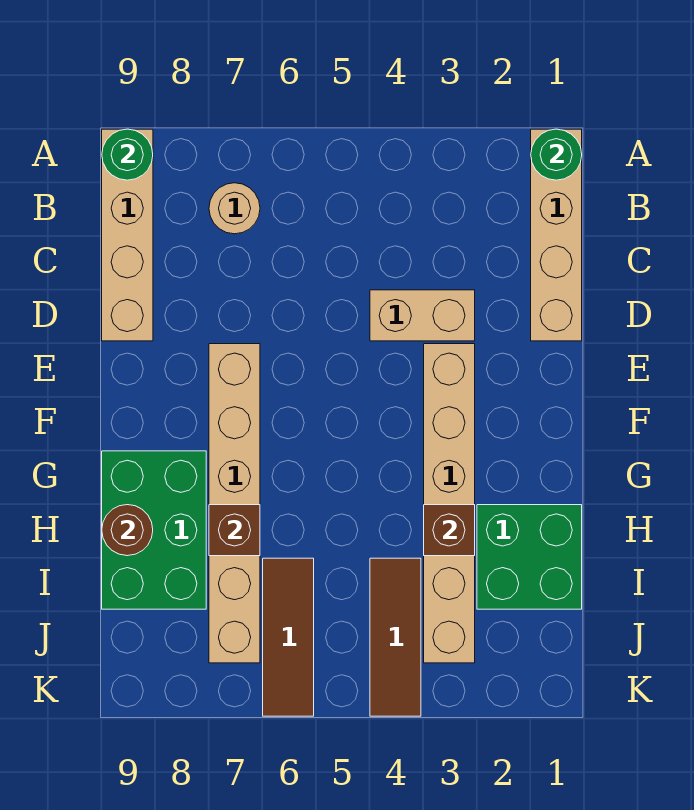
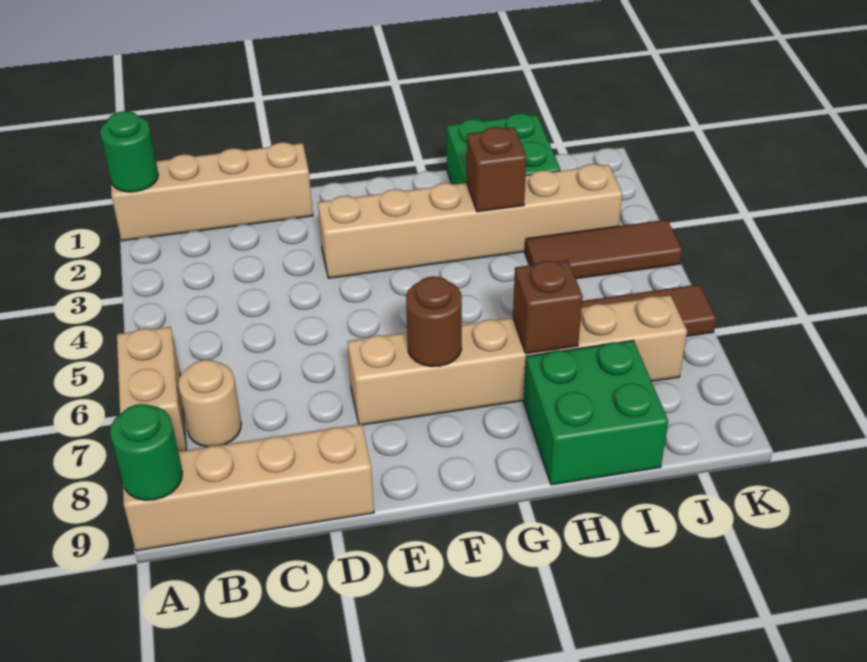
tan 1x2 brick [370,290,475,341] -> tan 1x2 brick moved to [117,327,186,452]
green 2x3 brick [102,451,206,609] -> green 2x2 brick [524,340,668,485]
brown 1x1 round brick [102,505,153,556] -> brown 1x1 round brick moved to [406,276,462,367]

